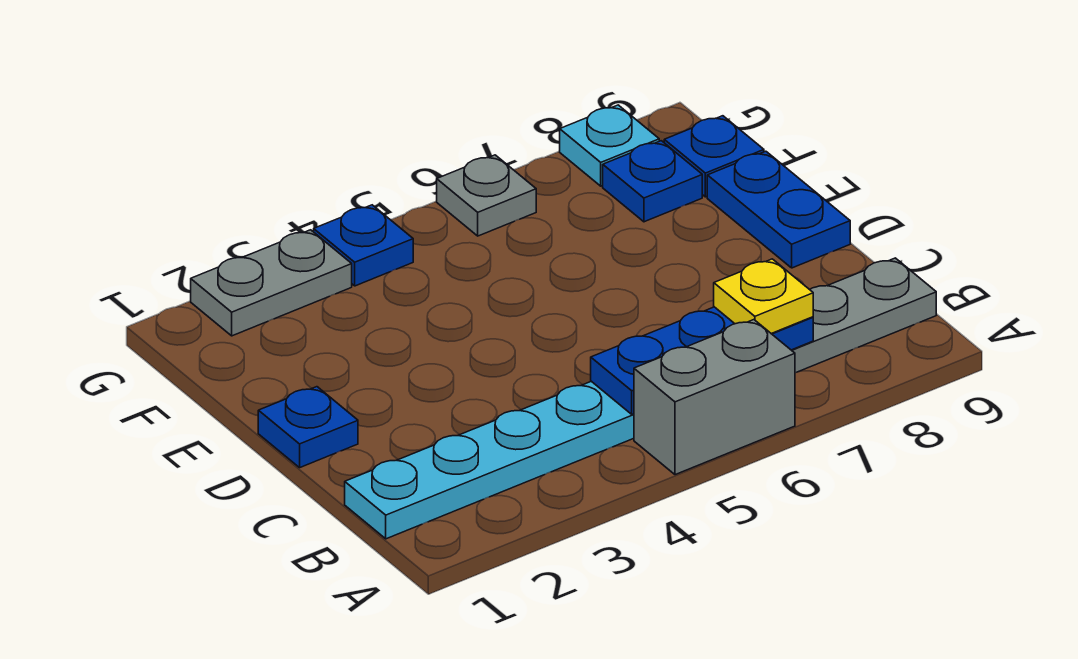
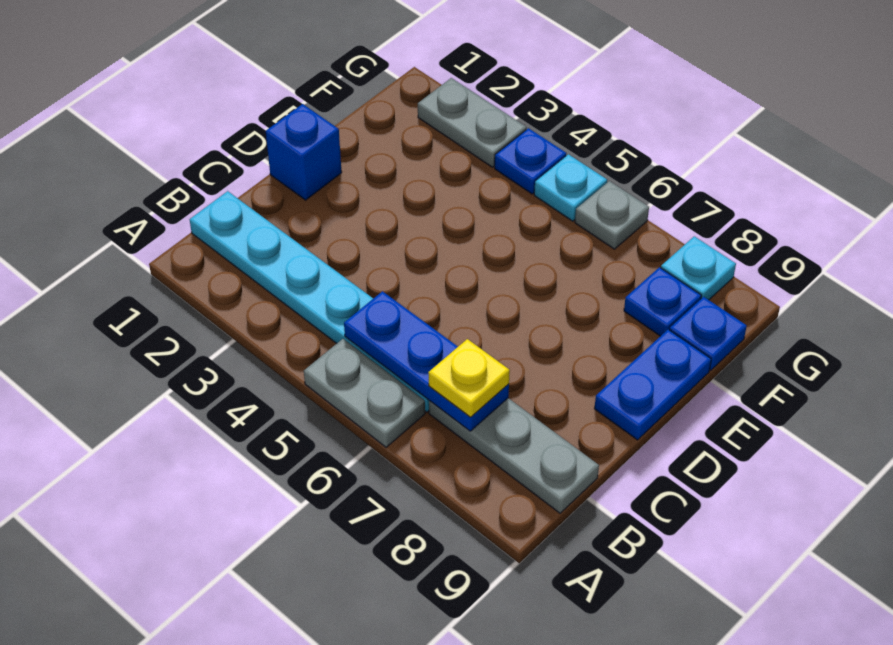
grey 1x2 brick [634,320,795,475] -> grey 1x2 plate [304,339,425,447]
blue 1x1 plate [258,387,358,468] -> blue 1x1 brick [266,104,342,200]
none -> cyan 1x1 plate [534,154,607,221]

